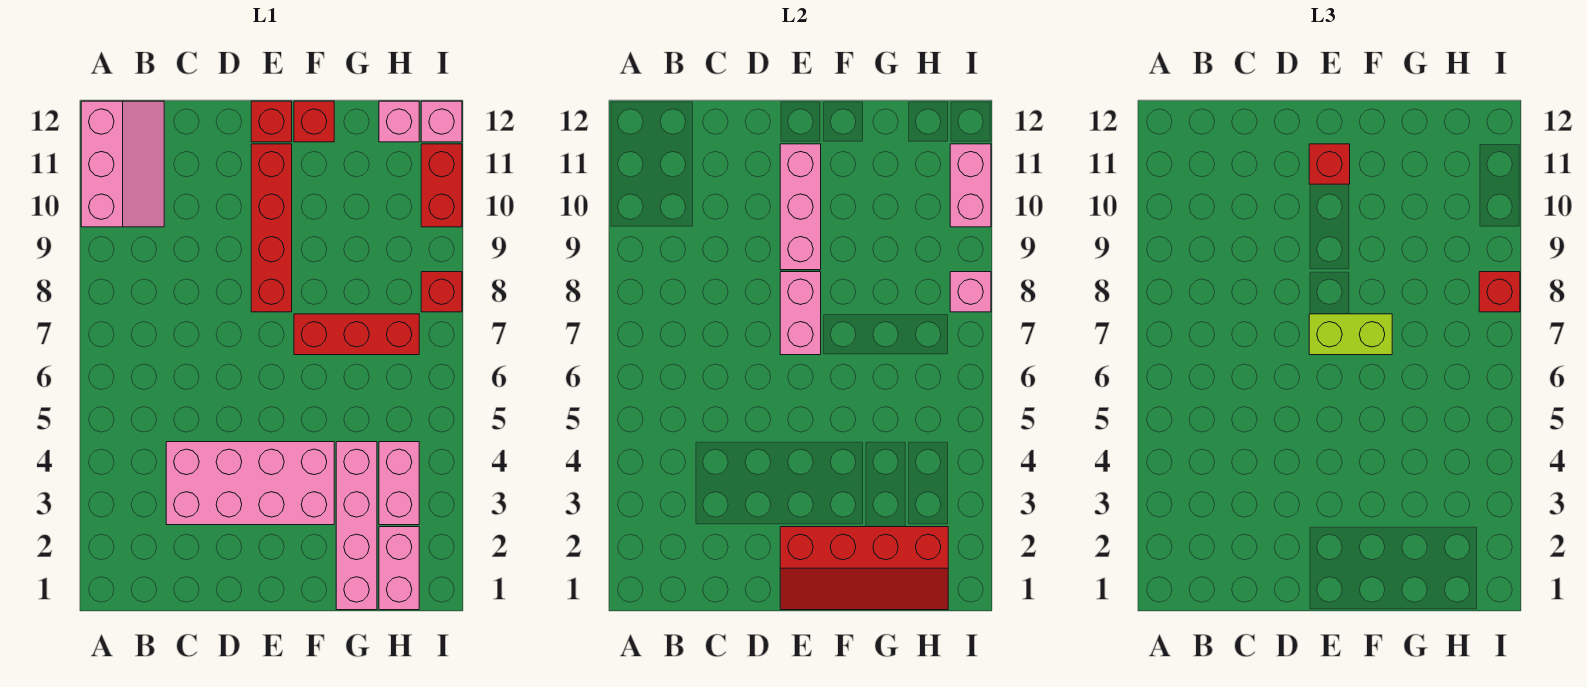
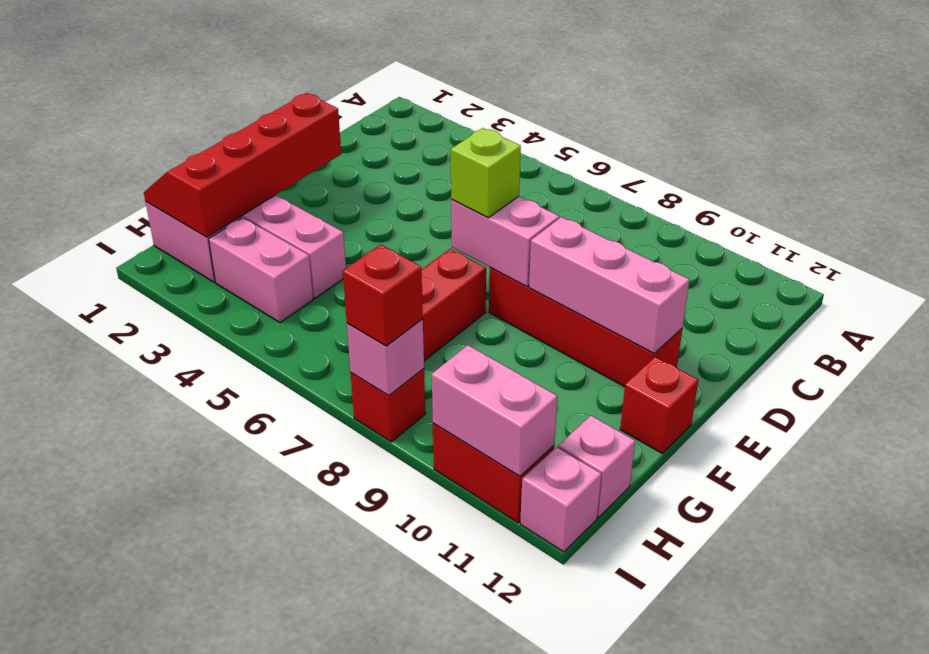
pink 2x3 slope [81,101,164,227] -> none
pink 2x4 brick [166,442,334,525] -> none
lime 1x2 brick [1309,314,1392,355] -> lime 1x1 brick [451,128,521,218]
red 1x1 brick [1309,144,1350,184] -> none
red 1x1 brick [251,101,292,142] -> none

